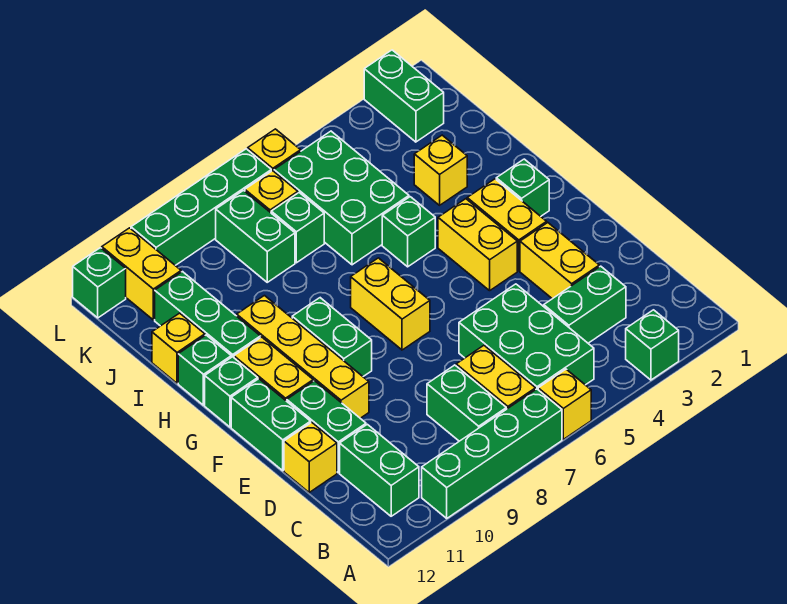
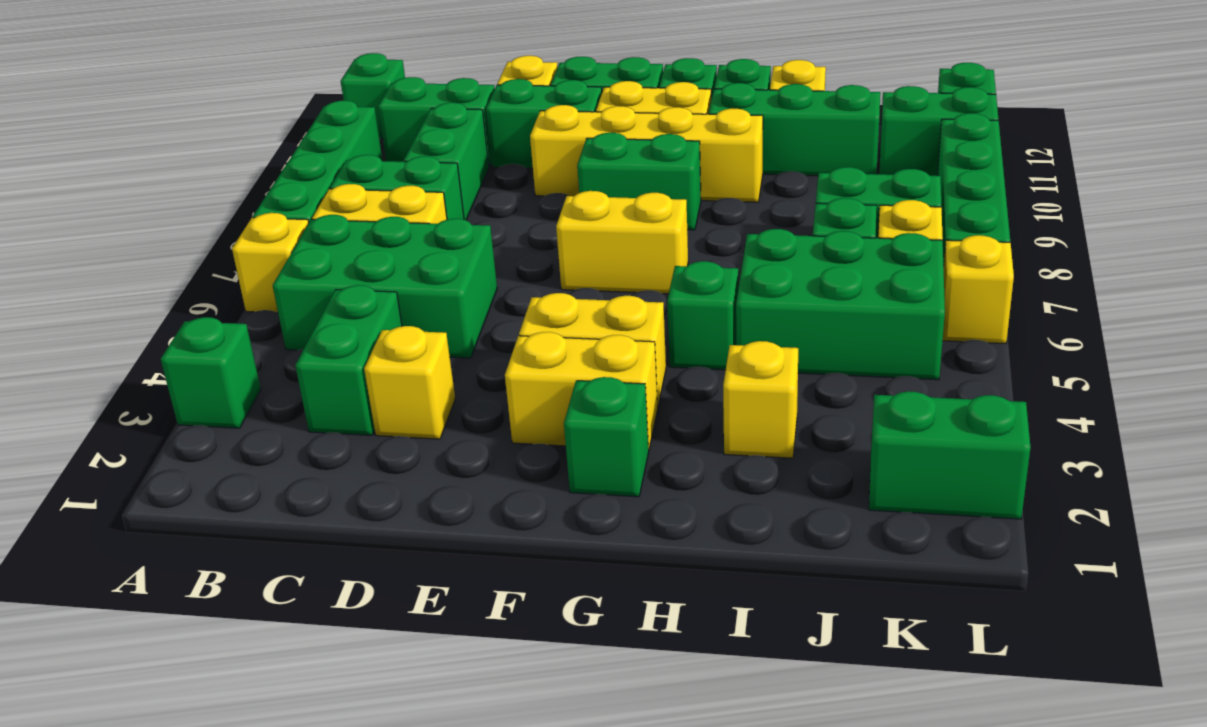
none -> green 1x1 brick [341,53,405,139]
none -> green 1x2 brick [404,103,489,220]
yellow 1x2 brick [520,223,599,299] -> yellow 1x1 brick [364,326,455,439]
yellow 1x2 brick [102,228,181,320] -> green 1x2 brick [879,86,998,176]

